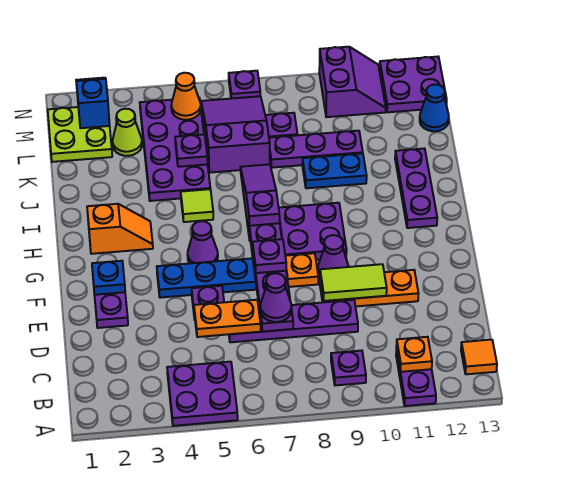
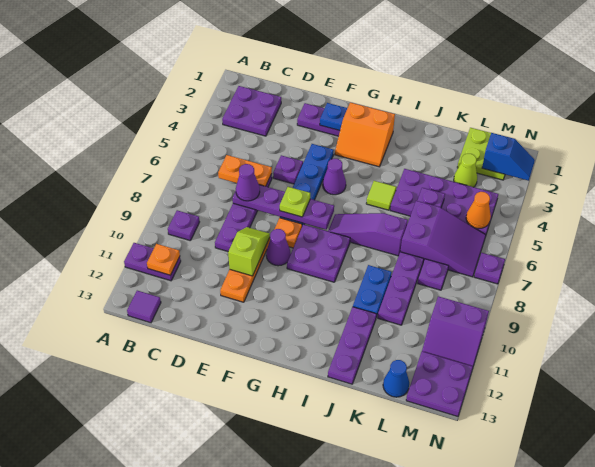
purple 2x2 plate [167,362,238,426] -> purple 2x2 plate moved to [222,86,281,136]
orange 1x1 tile [461,340,497,374] -> purple 1x1 tile [127,291,161,323]
orange 1x2 plate [194,300,261,337] -> orange 1x2 plate turned to [218,155,272,186]
lime 1x2 tile [320,264,387,301] -> lime 1x2 slope [228,227,270,276]
purple 1x1 plate [252,239,286,273] -> lime 1x1 plate [280,187,310,217]
orange 1x2 slope [87,204,153,254] -> orange 2x2 slope [335,103,395,167]
purple 1x3 slope [240,164,280,240] -> purple 1x3 slope turned to [328,213,408,256]
purple 1x3 plate [395,149,437,228] -> purple 1x3 plate turned to [328,307,376,384]

